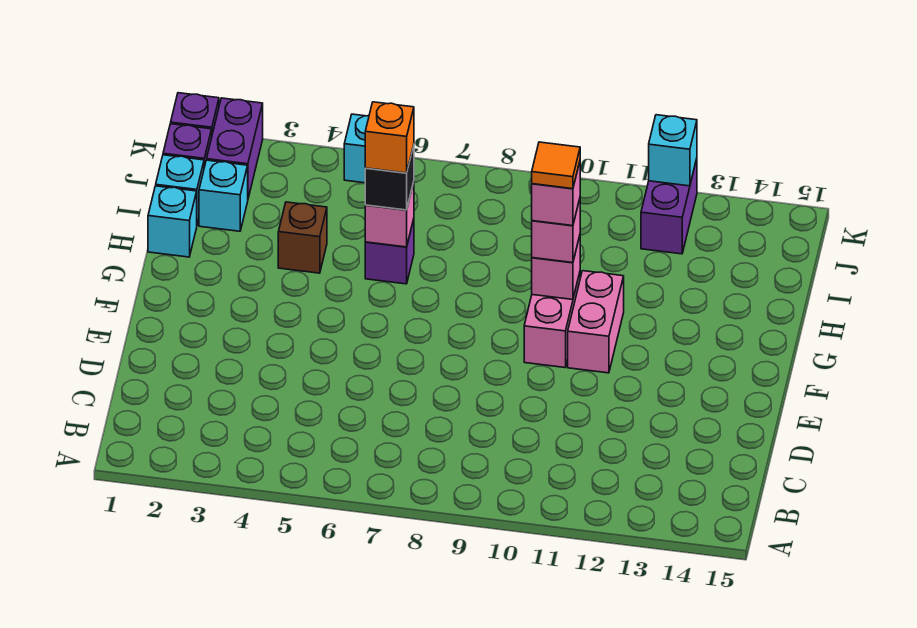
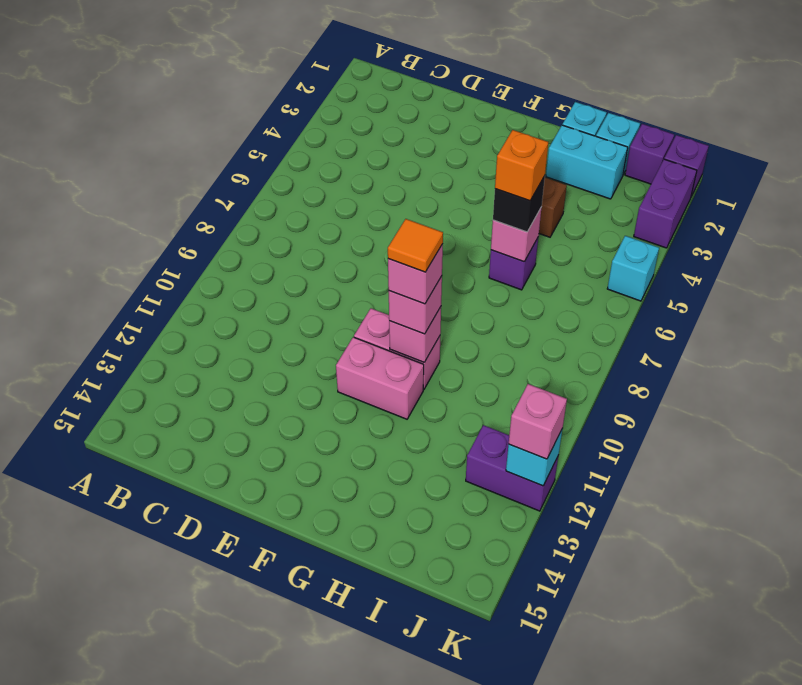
cyan 1x1 brick [199,160,248,231] -> cyan 1x2 brick [546,125,628,199]
purple 1x2 brick [207,98,263,198] -> purple 1x2 brick turned to [634,159,697,248]
none -> pink 1x1 brick [509,384,567,459]

